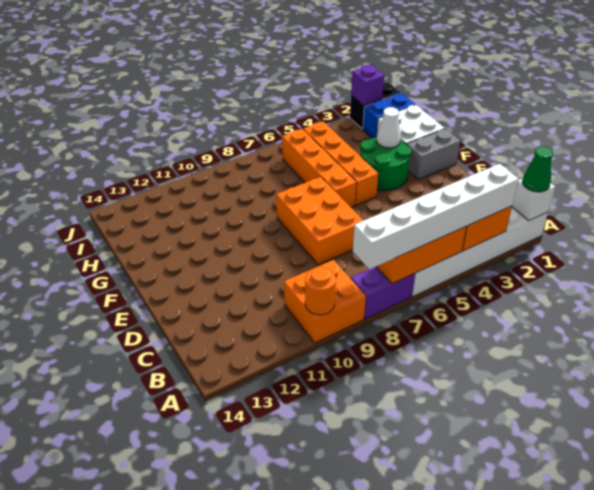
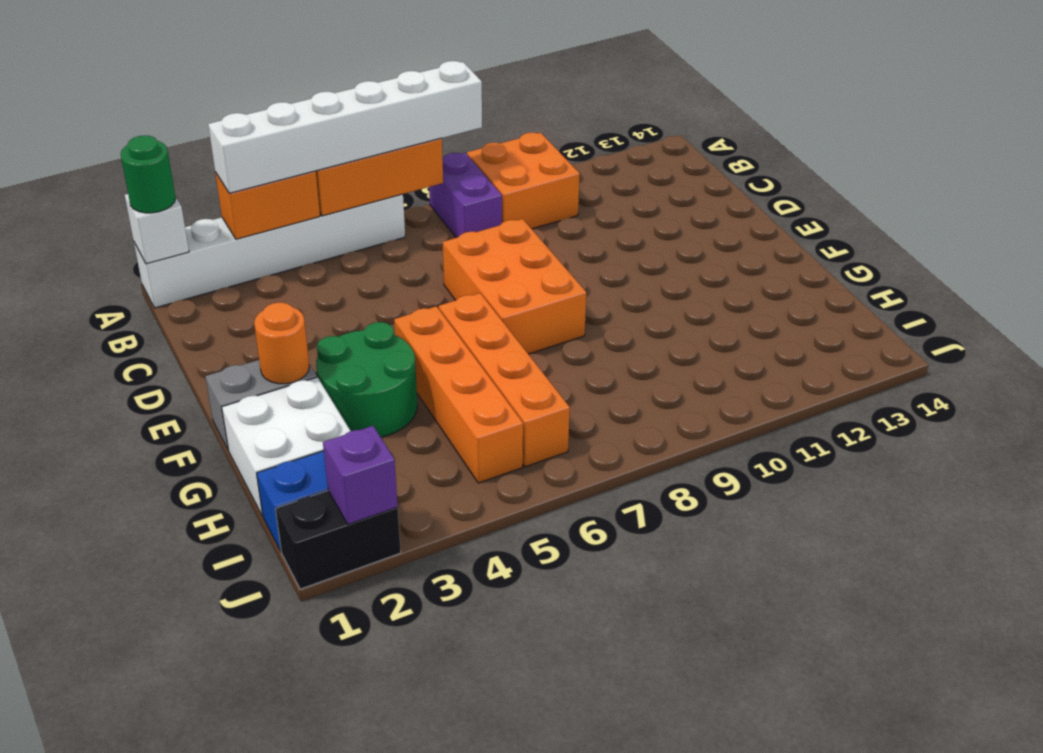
green 1x1 cone [522,146,553,192] -> green 1x1 round brick [121,136,176,213]
purple 1x2 brick [351,267,415,319] -> purple 1x2 brick turned to [429,153,502,238]
orange 1x1 round brick [305,267,336,315] -> orange 1x1 round brick moved to [254,302,309,384]
white 1x1 cone [377,107,401,148] -> none

